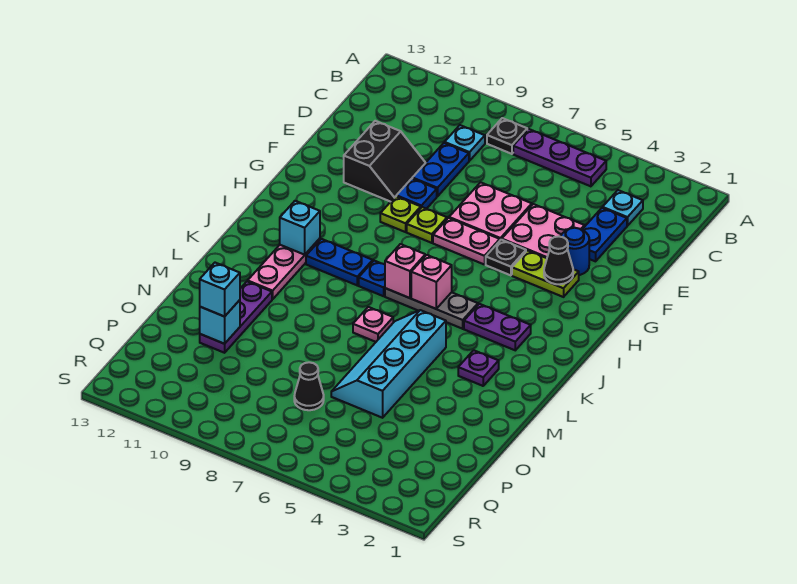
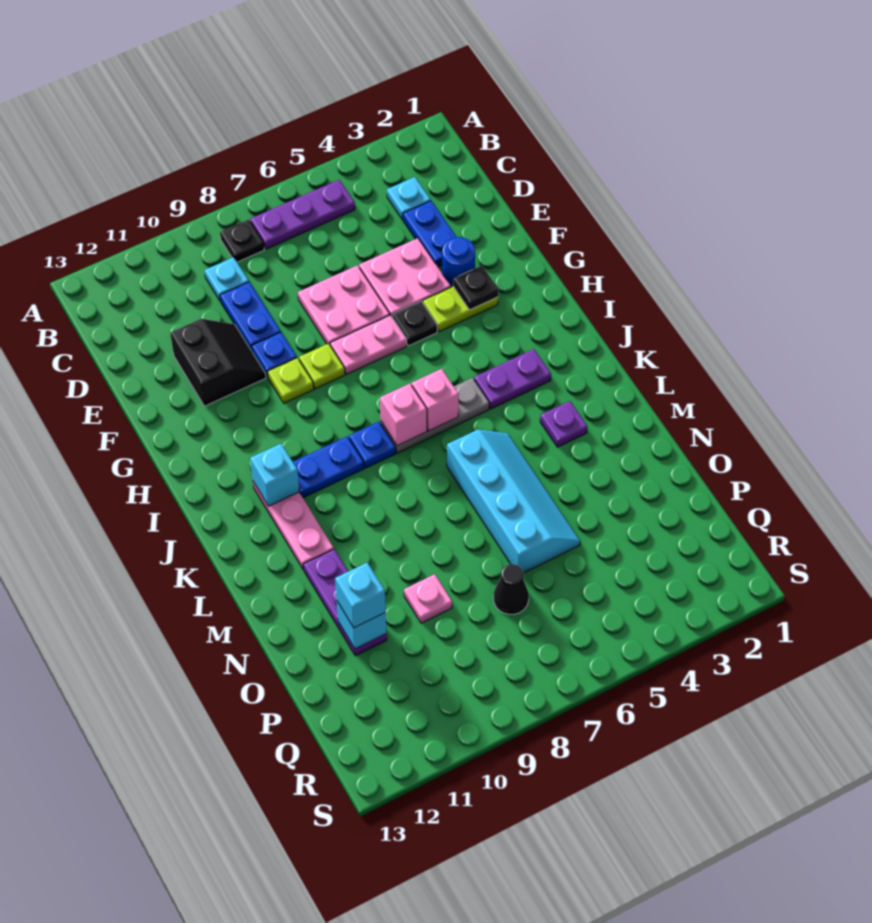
black 1x1 cone [544,236,573,284] -> black 1x1 plate [453,266,499,310]
cyan 2x4 slope [331,310,446,418] -> cyan 2x4 slope turned to [447,430,580,573]
pink 1x1 plate [353,307,393,342] -> pink 1x1 plate moved to [404,574,452,623]

